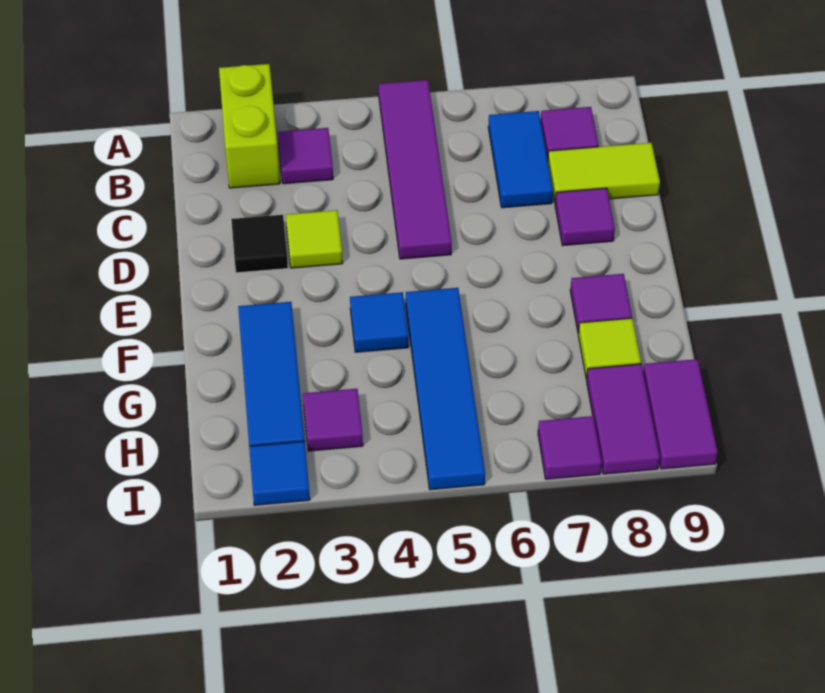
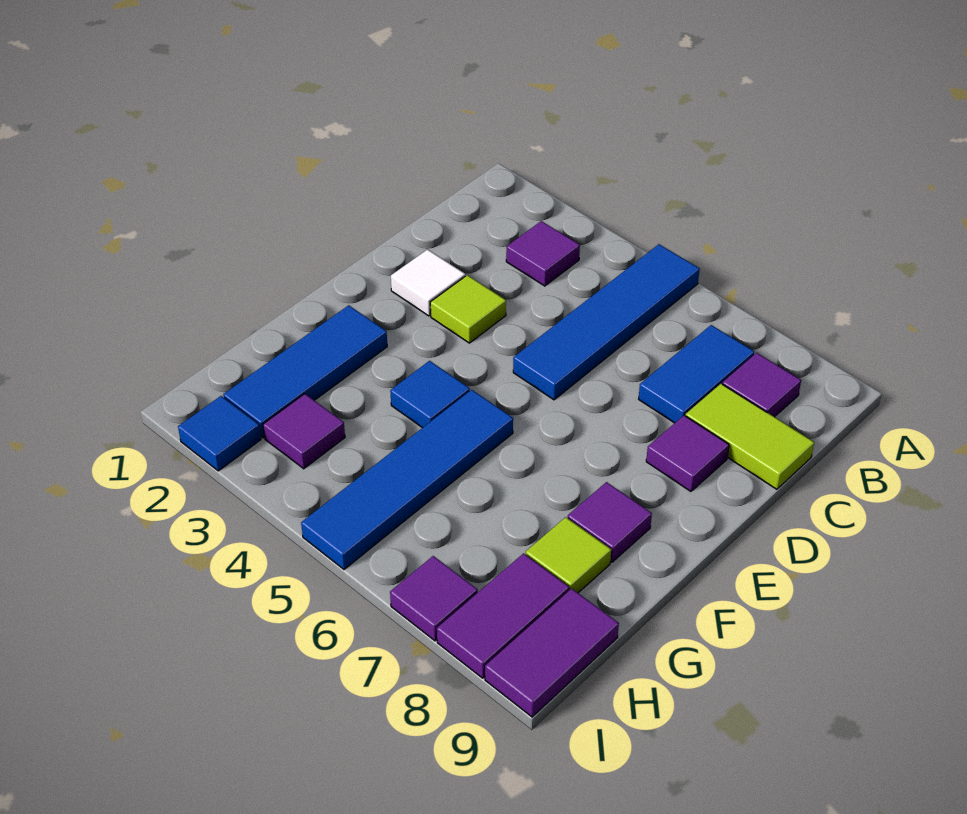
lime 1x2 brick [219,64,280,188] -> none
purple 1x4 tile [379,80,452,259] -> blue 1x4 tile [513,244,700,400]
black 1x1 tile [231,215,288,273] -> white 1x1 tile [391,250,465,316]

